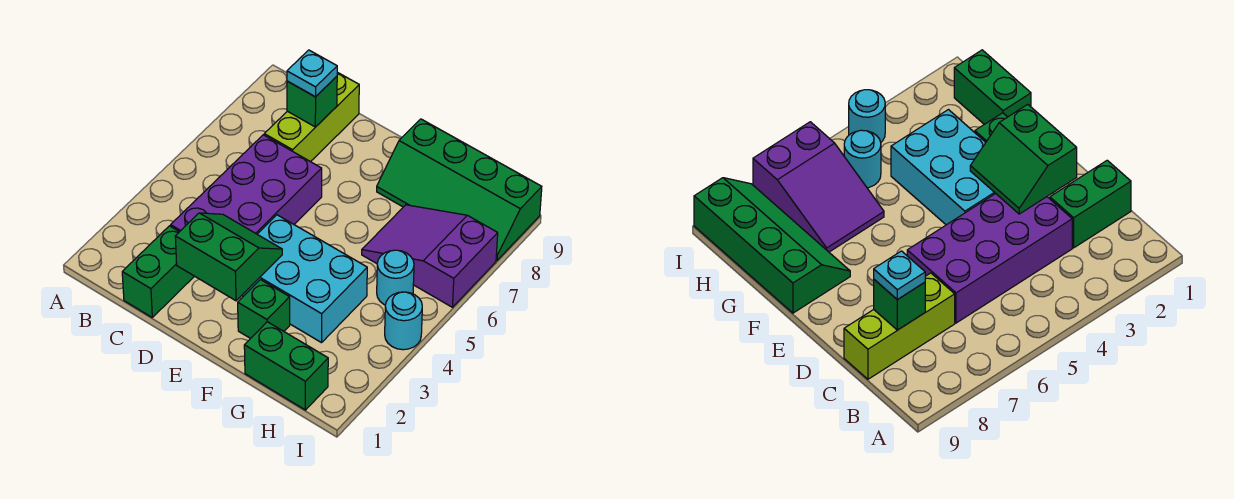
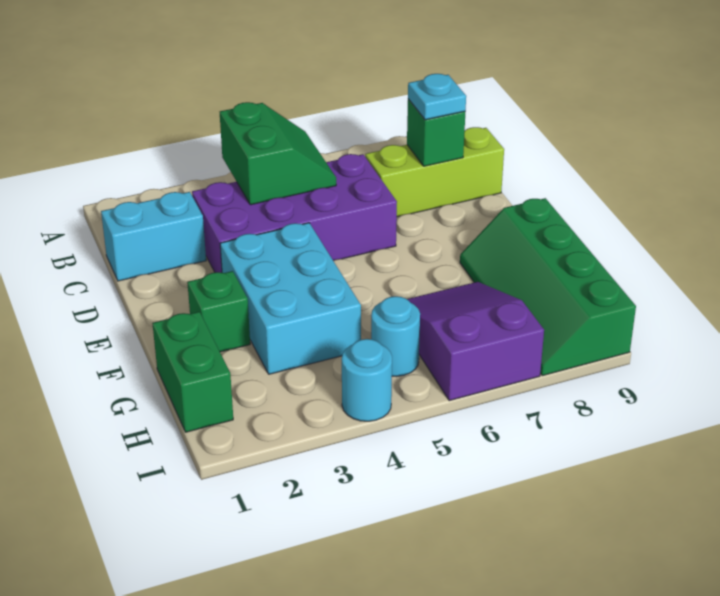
green 1x2 brick [122,226,194,317] -> cyan 1x2 brick [101,192,206,281]
green 2x2 slope [175,213,282,301] -> green 2x2 slope moved to [220,102,336,205]

